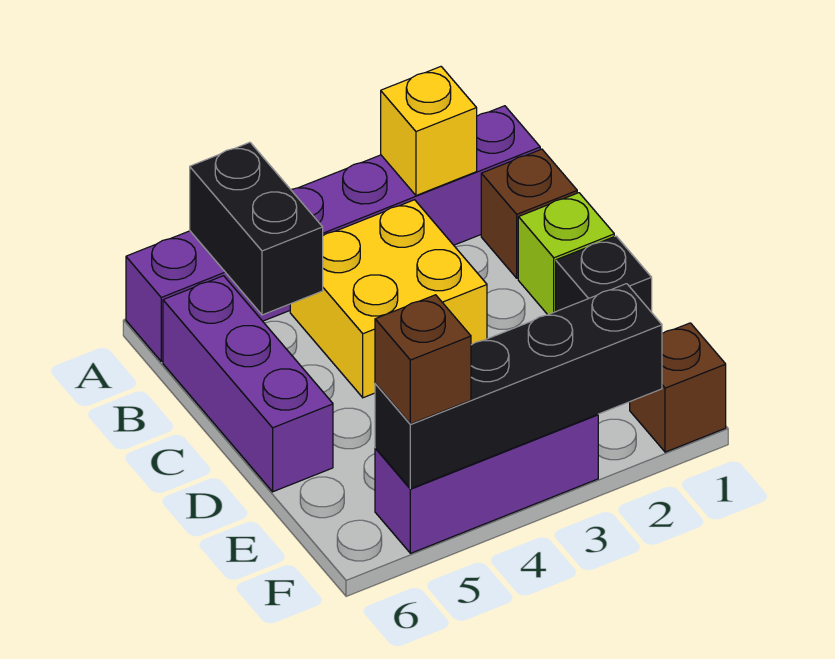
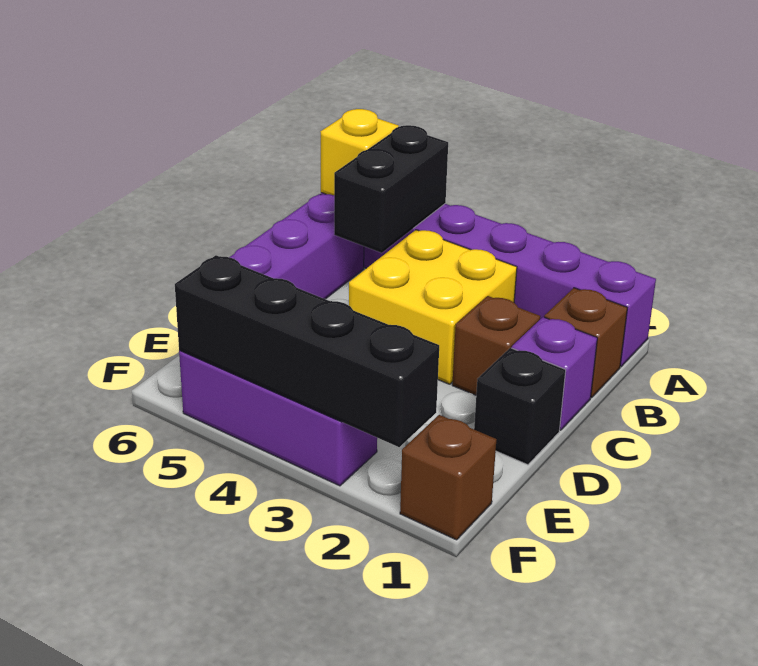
yellow 1x1 brick [381,67,477,196] -> yellow 1x1 brick moved to [320,109,399,195]
lime 1x1 brick [518,193,614,315] -> purple 1x1 brick [512,317,597,430]
brown 1x1 brick [375,295,471,424] -> brown 1x1 brick moved to [452,296,540,395]

